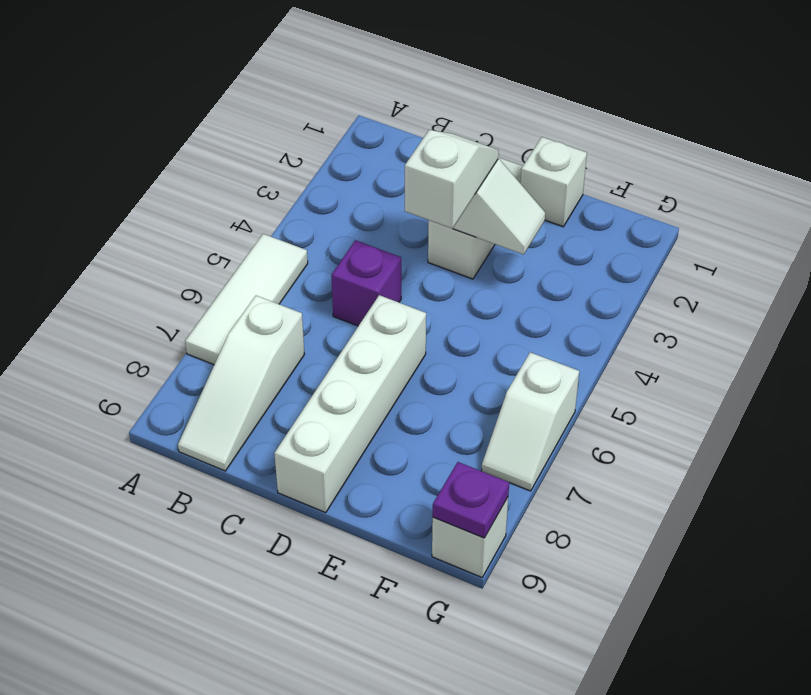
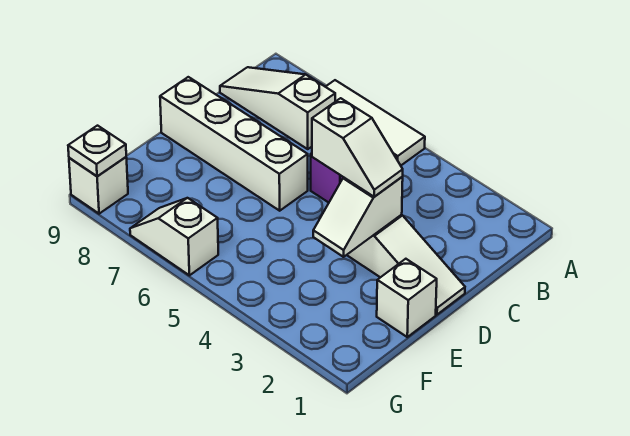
purple 1x1 plate [433,462,509,538] -> white 1x1 plate [68,126,126,176]

